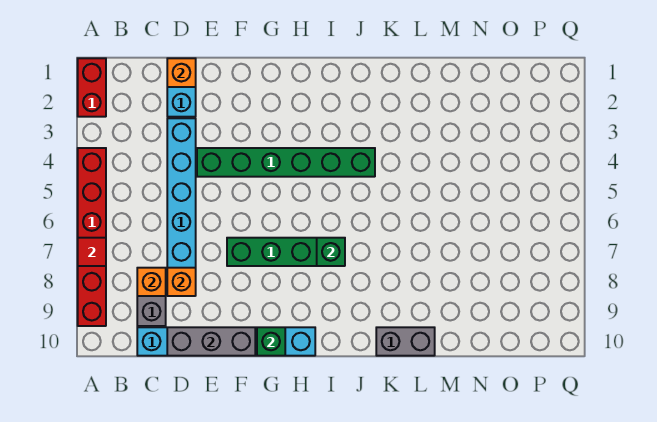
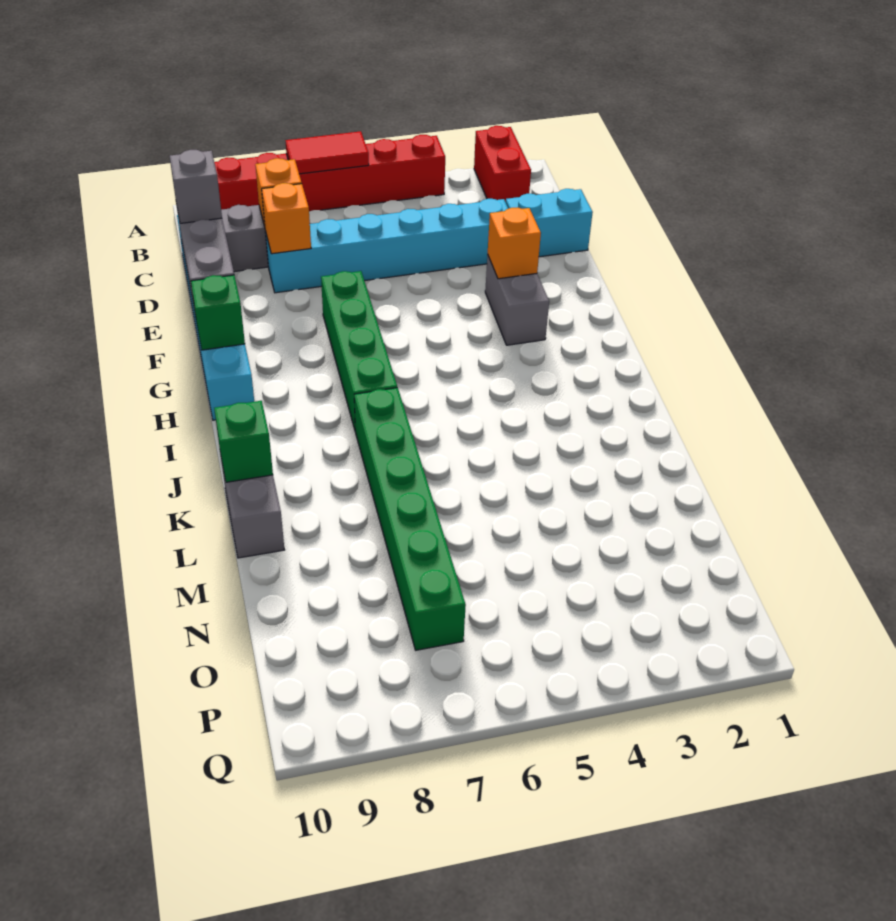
red 1x2 brick [78,58,106,117] -> red 1x2 brick turned to [474,126,531,202]
red 1x1 tile [78,238,106,266] -> red 1x2 tile [286,131,369,174]
orange 1x1 brick [167,58,196,87] -> orange 1x1 brick moved to [488,208,541,279]
none -> grey 1x1 brick [170,150,222,223]
green 1x6 brick [197,148,375,177] -> green 1x6 brick moved to [354,388,466,650]
none -> grey 1x2 brick [485,254,549,345]
green 1x1 brick [317,238,345,266] -> green 1x1 brick moved to [214,401,273,482]

